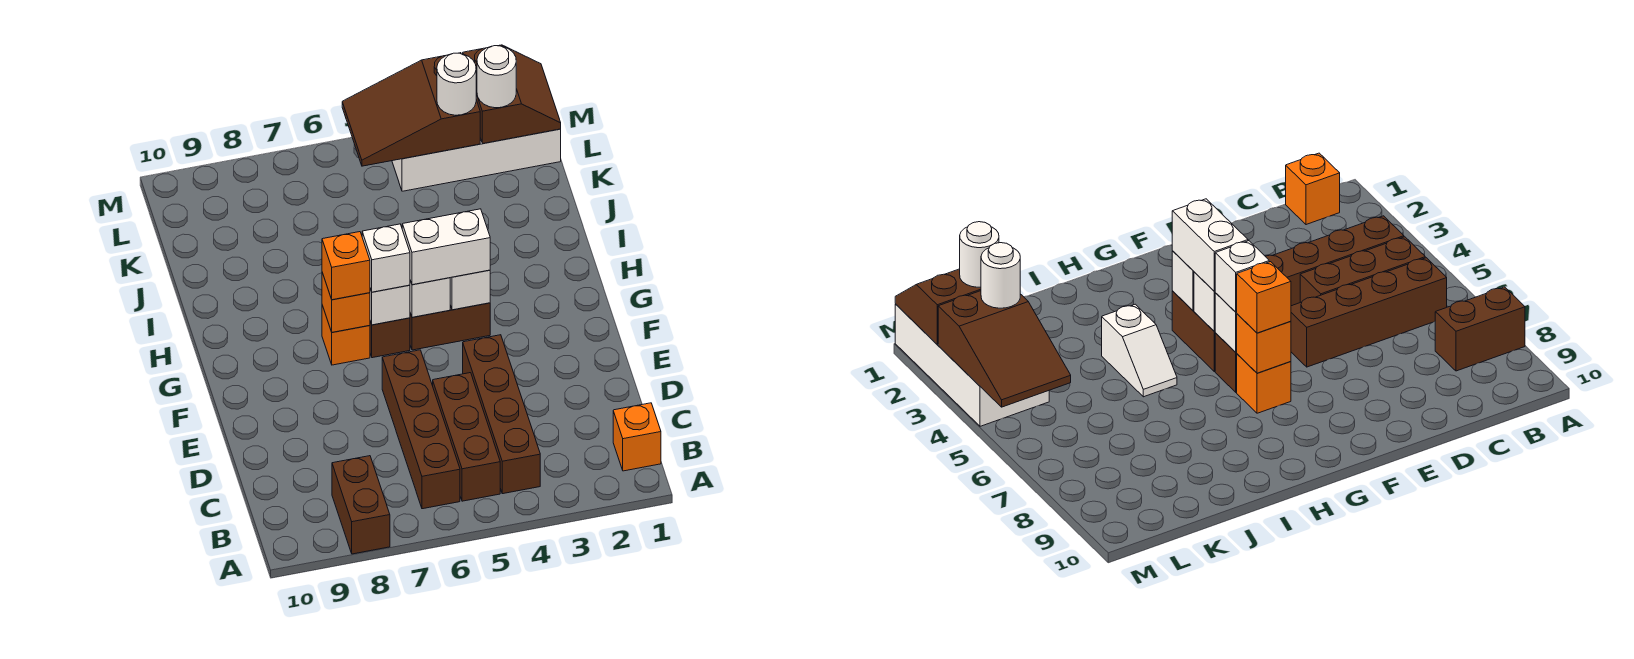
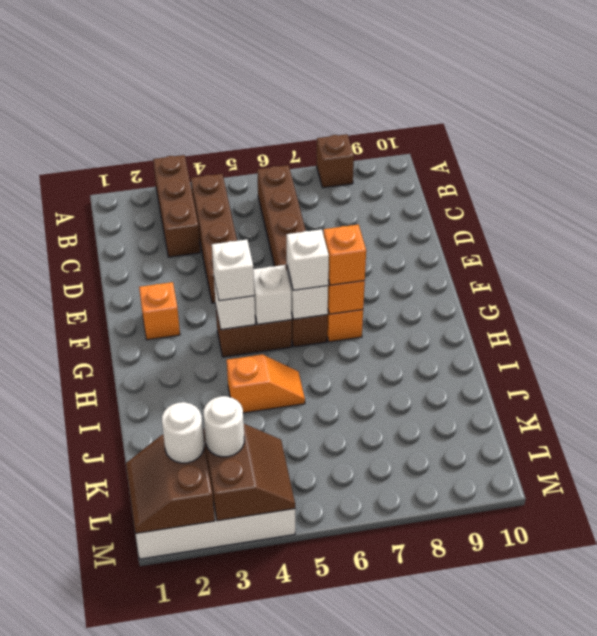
brown 1x2 brick [332,456,390,554] -> brown 1x1 brick [317,134,354,188]
orange 1x1 brick [613,403,661,471] -> orange 1x1 brick moved to [139,282,180,340]
brown 1x3 brick [433,373,500,501] -> brown 1x3 brick moved to [153,155,200,257]
white 1x2 brick [402,209,490,285] -> white 1x1 brick [212,240,254,301]
white 1x2 slope [1102,304,1177,397] -> orange 1x2 slope [227,354,305,413]
brown 2x3 slope [342,53,480,166] -> brown 2x2 slope [203,424,295,521]

